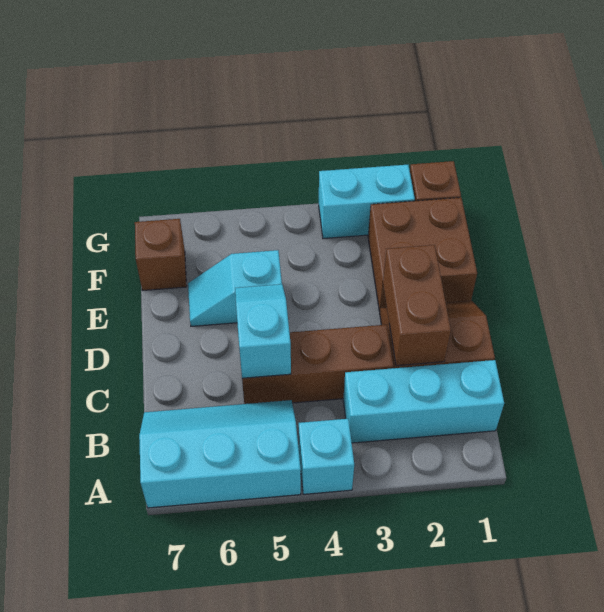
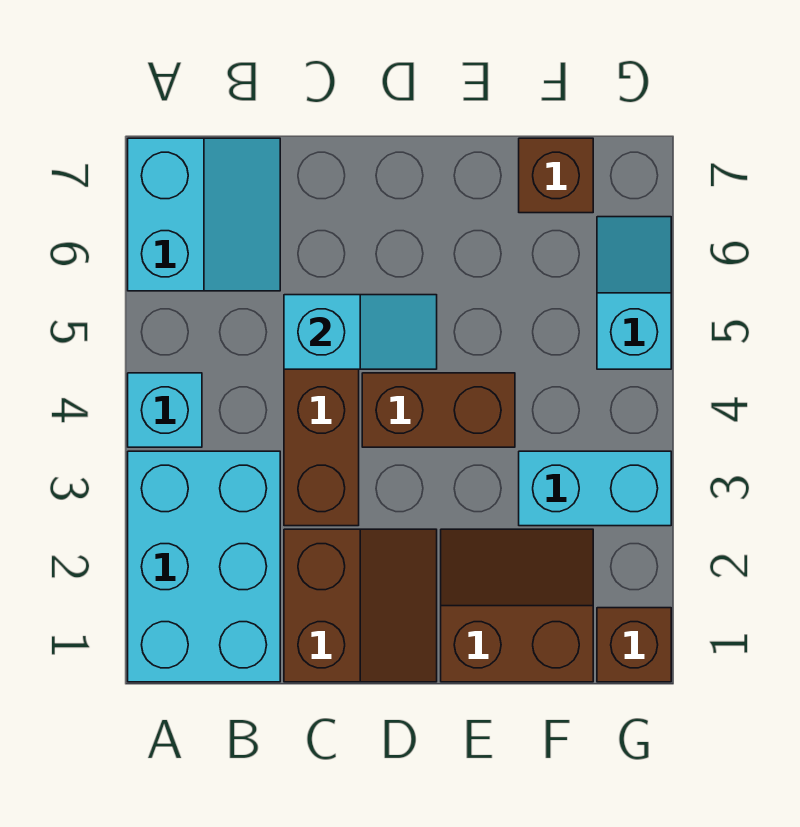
cyan 2x3 slope [139,400,301,508] -> cyan 2x2 slope [128,138,280,291]
cyan 1x3 brick [343,360,504,443] -> cyan 2x3 brick [128,451,280,682]
brown 1x2 brick [383,245,451,366] -> brown 1x2 brick moved to [362,373,515,447]
brown 2x2 brick [368,198,477,311] -> brown 2x2 slope [441,529,593,682]
cyan 1x2 slope [188,250,282,326] -> cyan 1x2 slope moved to [597,217,671,369]
cyan 1x2 brick [319,165,415,239] -> cyan 1x2 brick turned to [519,451,671,526]

